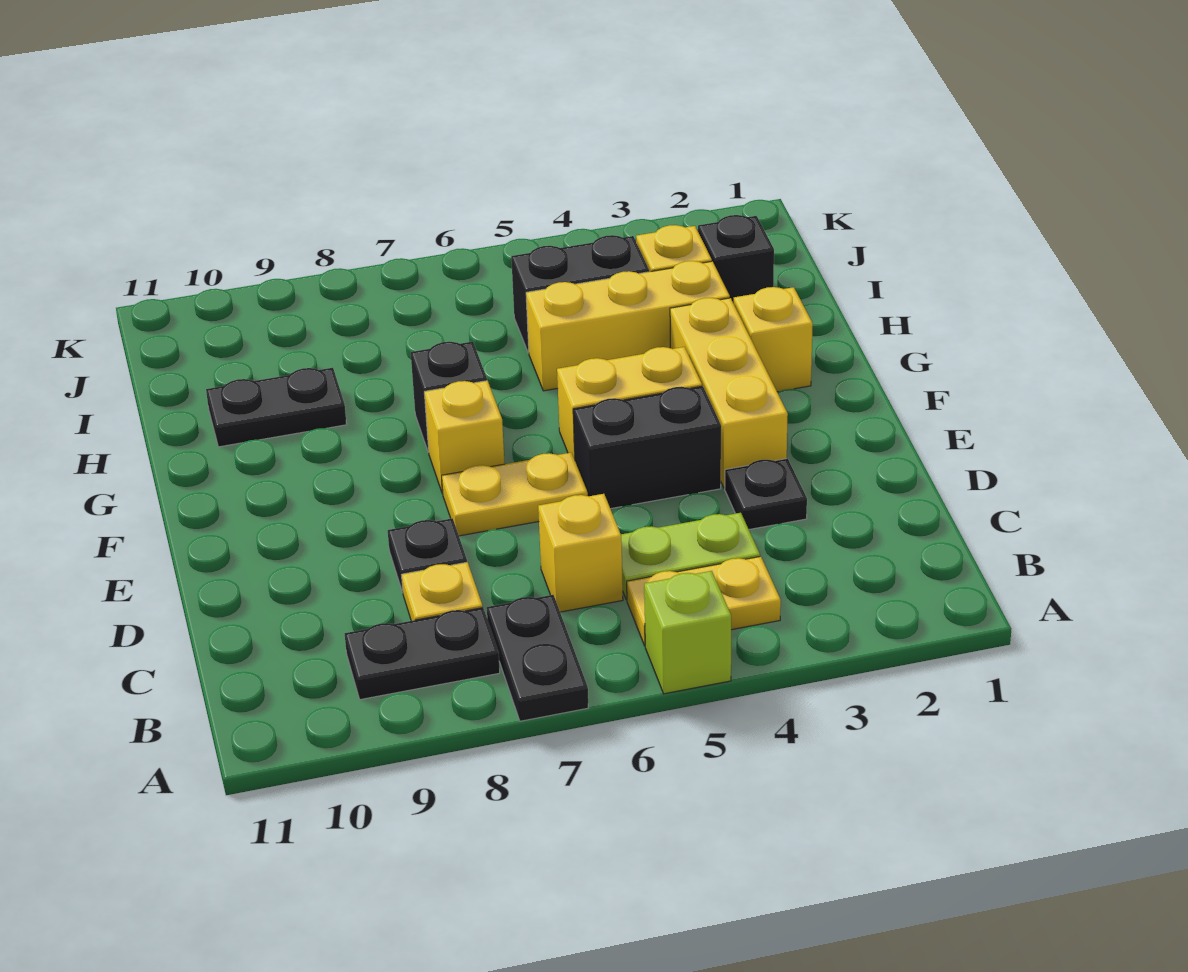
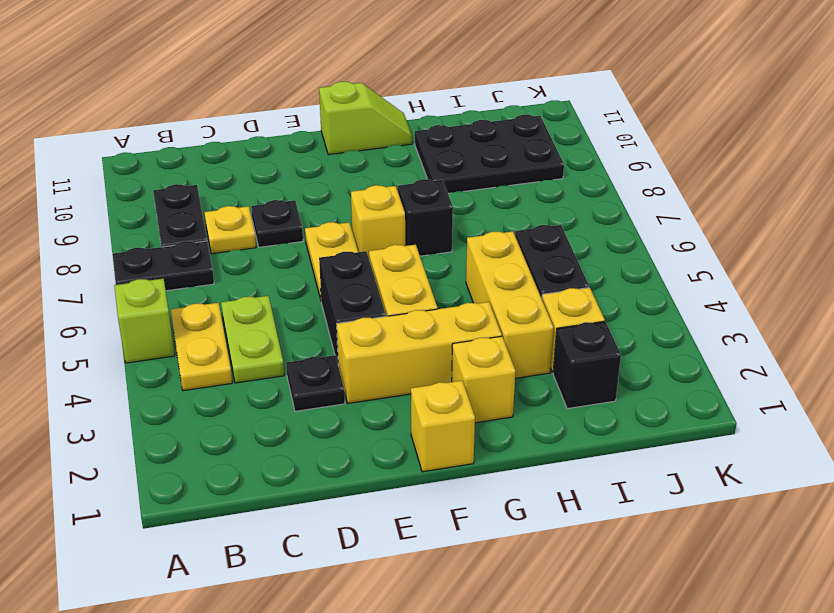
yellow 1x1 brick [538,494,623,612] -> yellow 1x1 brick moved to [411,381,475,472]
none -> lime 1x2 slope [319,82,412,155]
black 1x2 plate [206,368,347,447] -> black 2x3 plate [415,115,564,193]

